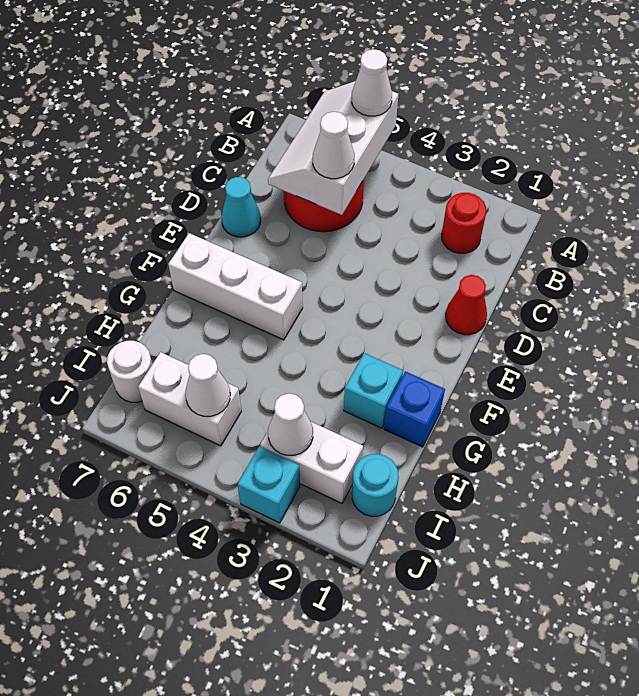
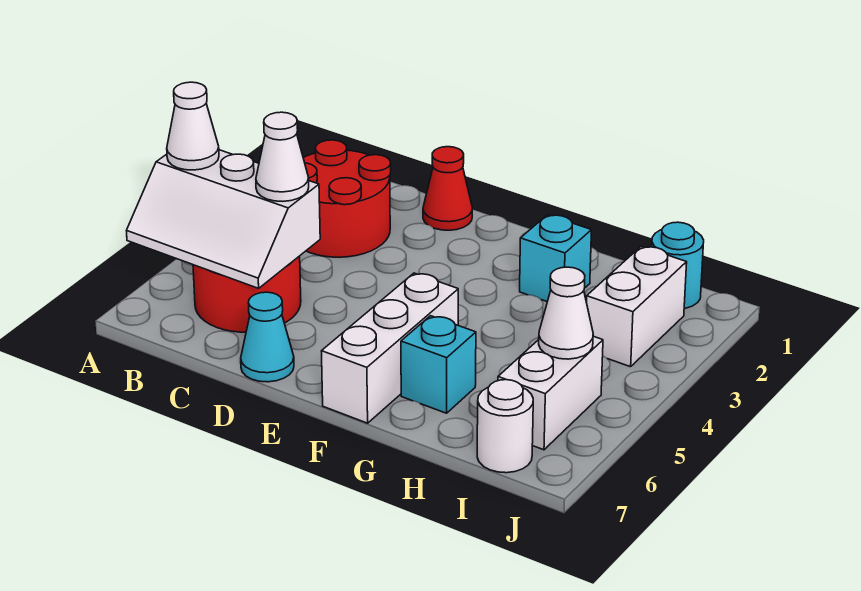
red 1x1 round brick [442,193,487,253] -> red 2x2 round brick [303,140,391,257]
blue 1x1 brick [384,371,445,447] -> none
white 1x1 cone [268,393,313,455] -> none
cyan 1x1 brick [238,446,300,523] -> cyan 1x1 brick moved to [401,316,476,413]

